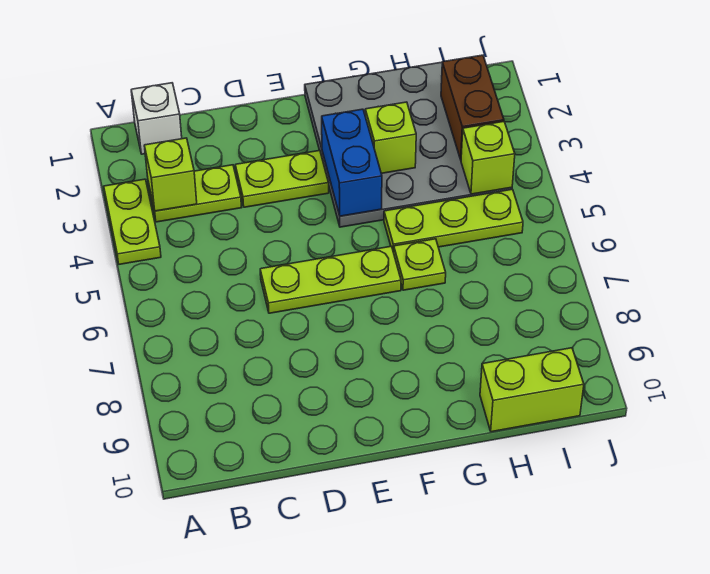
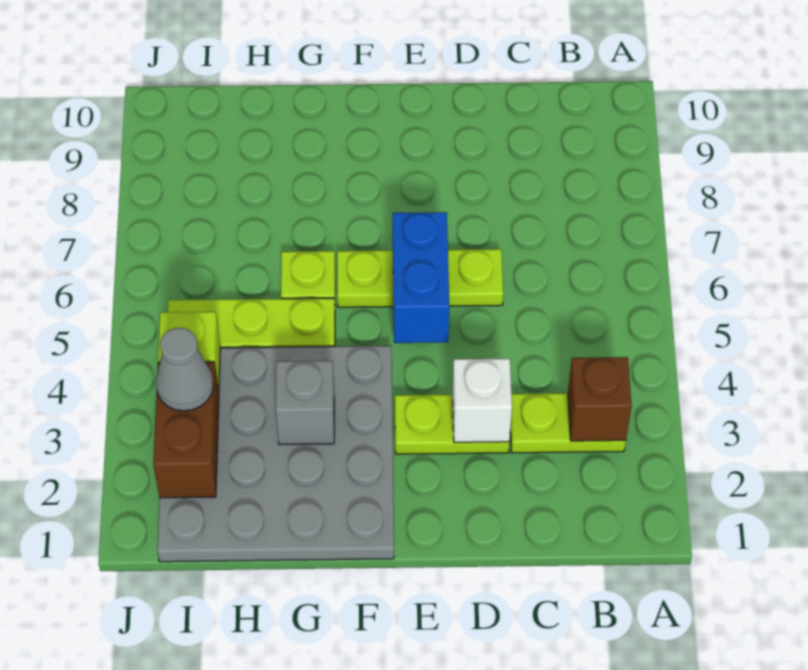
lime 1x2 plate [104,179,161,264] -> none
white 1x1 brick [131,83,182,154] -> white 1x1 brick moved to [452,359,512,442]
lime 1x1 brick [144,138,197,211] -> brown 1x1 brick [568,357,632,441]
blue 1x2 brick [322,109,382,216] -> blue 1x2 brick moved to [393,212,449,343]
lime 1x1 brick [365,102,416,173] -> grey 1x1 brick [276,361,334,444]
lime 1x2 brick [480,348,584,432] -> none
none -> grey 1x1 cone [156,328,213,411]

